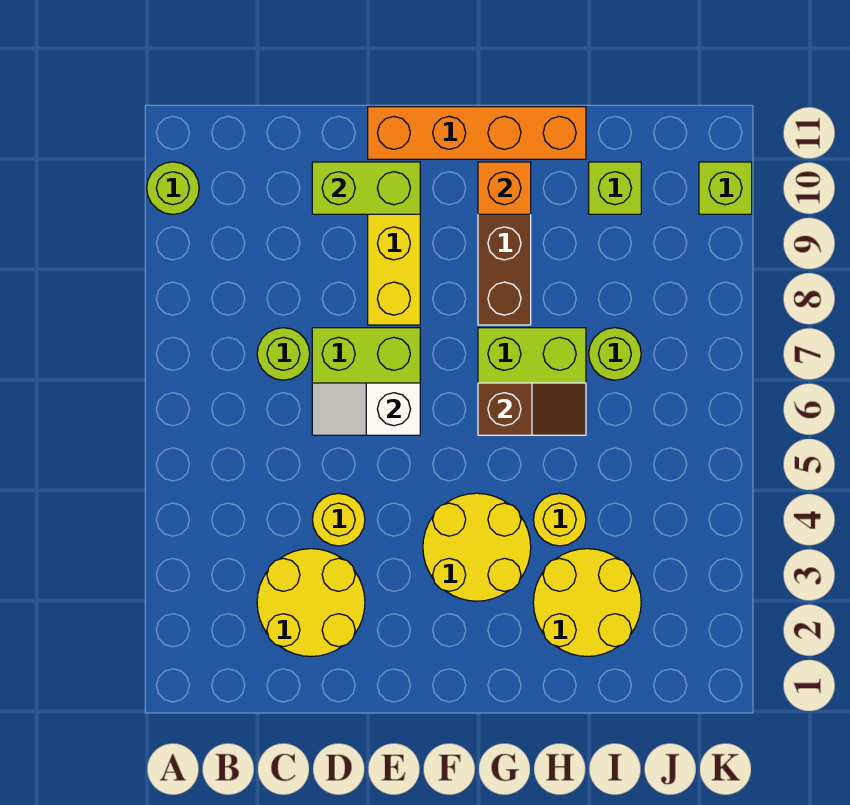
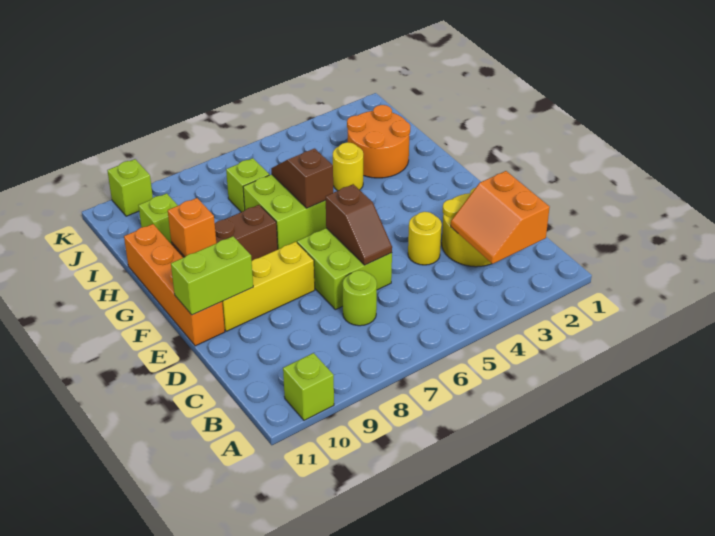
lime 1x1 round brick [147,162,199,214] -> lime 1x1 brick [283,353,334,420]
none -> orange 2x2 slope [451,171,550,264]
white 1x2 slope [312,383,420,435] -> brown 1x2 slope [325,184,392,265]
lime 1x2 brick [312,162,420,214] -> lime 1x2 brick turned to [171,236,253,315]
yellow 2x2 round brick [423,493,531,601] -> none
yellow 2x2 round brick [533,549,641,656] -> orange 2x2 round brick [347,105,410,178]
lime 1x1 round brick [589,328,641,380] -> lime 1x1 brick [226,158,269,212]

